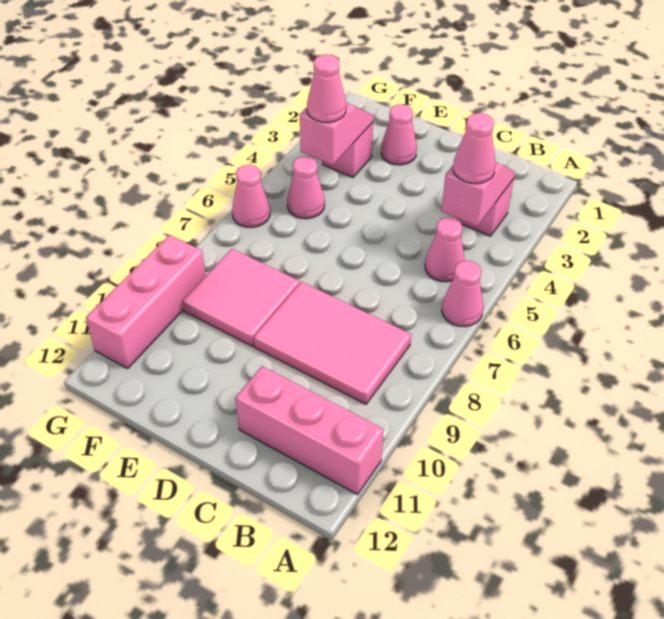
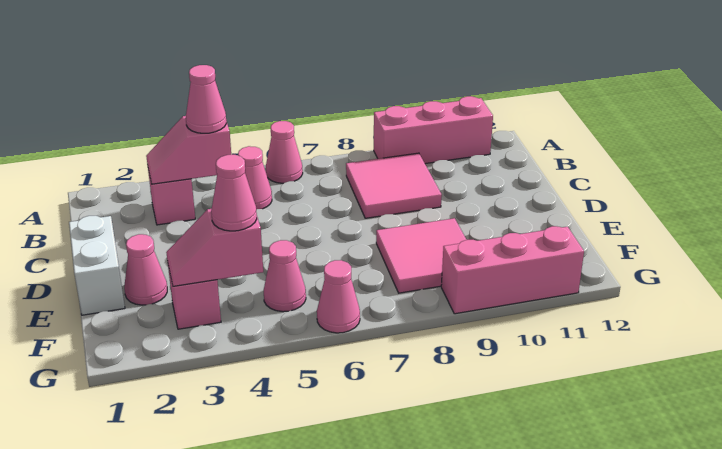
pink 1x3 brick [235,366,383,494] -> pink 1x3 brick turned to [374,96,493,164]
pink 2x3 tile [254,282,411,404] -> pink 2x2 tile [346,153,442,218]
none -> white 1x2 brick [69,216,125,315]

